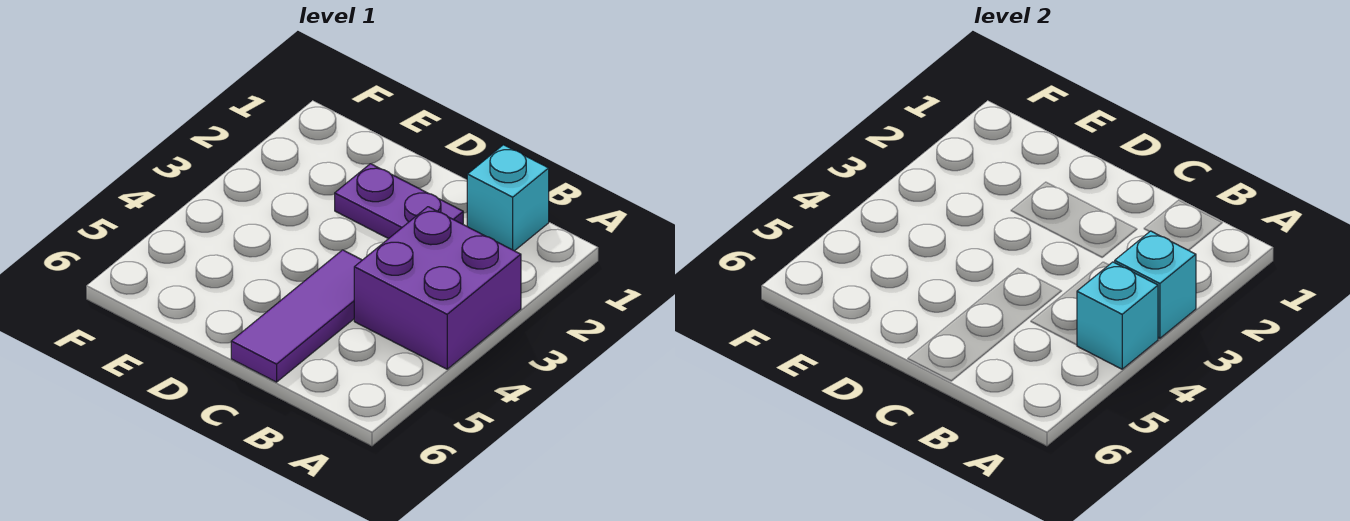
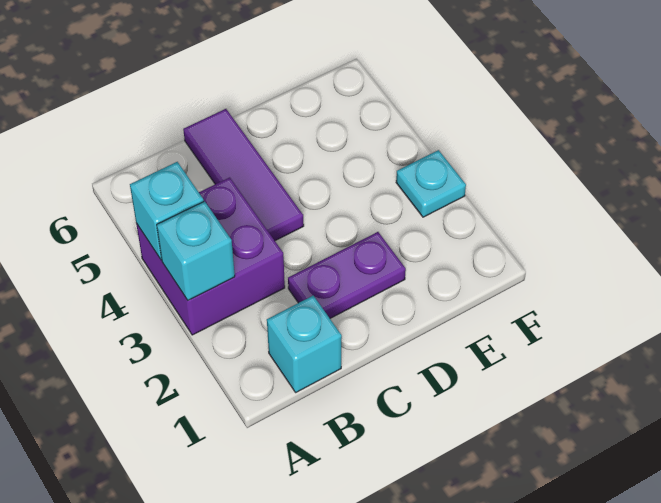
none -> cyan 1x1 plate [396,150,466,217]

